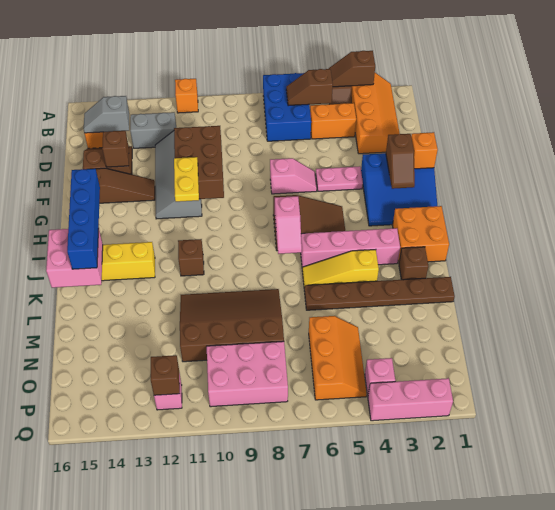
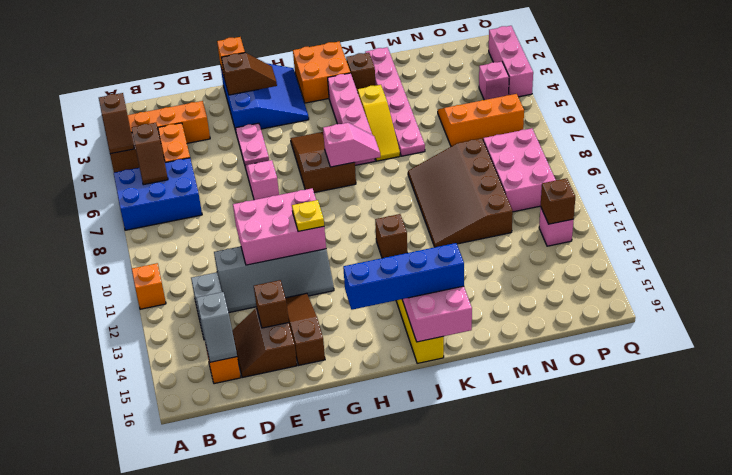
brown 2x3 brick [174,126,224,199] -> pink 2x3 brick [233,188,326,265]
yellow 1x2 plate [174,157,199,202] -> yellow 1x1 plate [292,200,324,232]
brown 1x6 plate [304,277,455,310] -> pink 1x6 plate [365,47,425,156]

